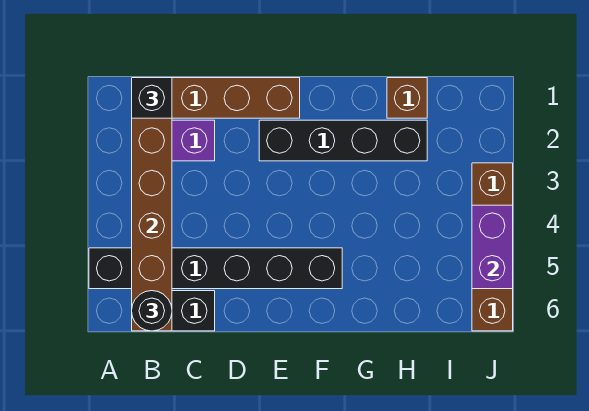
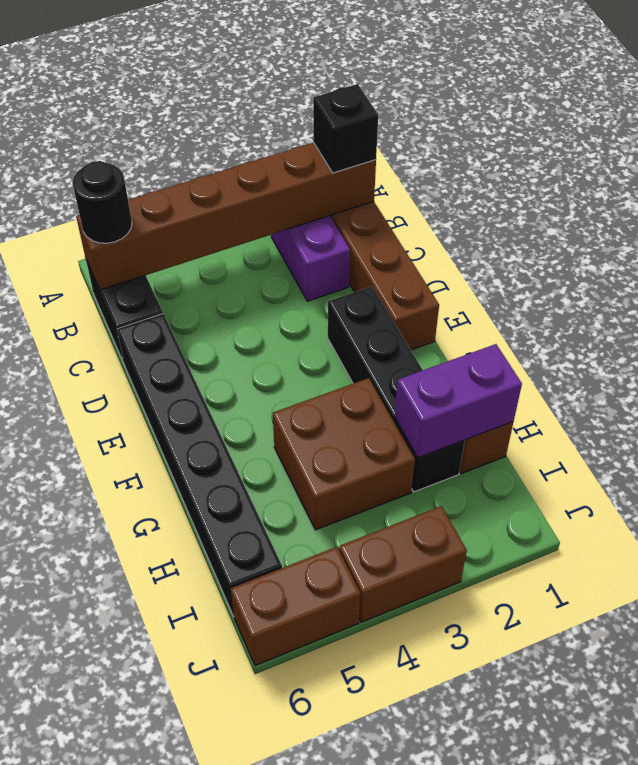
black 1x6 brick [89,248,342,289] -> black 1x6 brick moved to [117,314,282,616]
none -> brown 2x2 brick [273,378,415,530]
purple 1x2 brick [472,205,513,289] -> purple 1x2 brick moved to [395,344,522,458]

